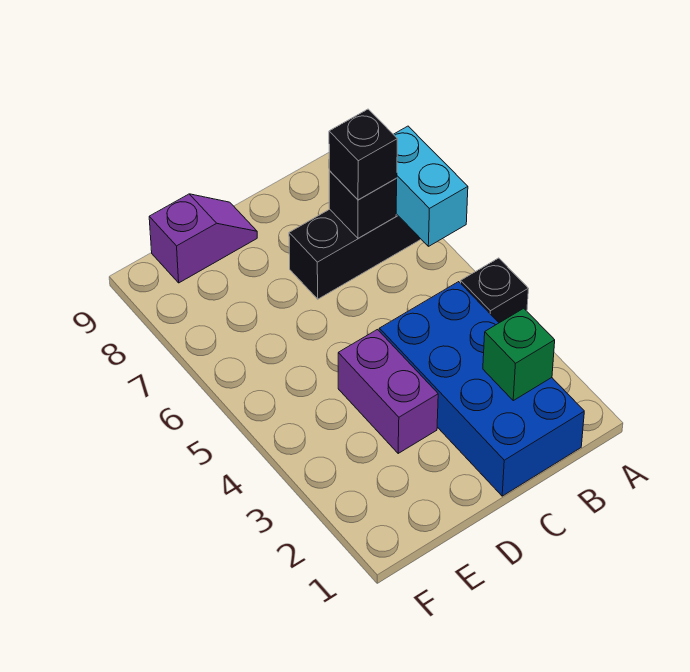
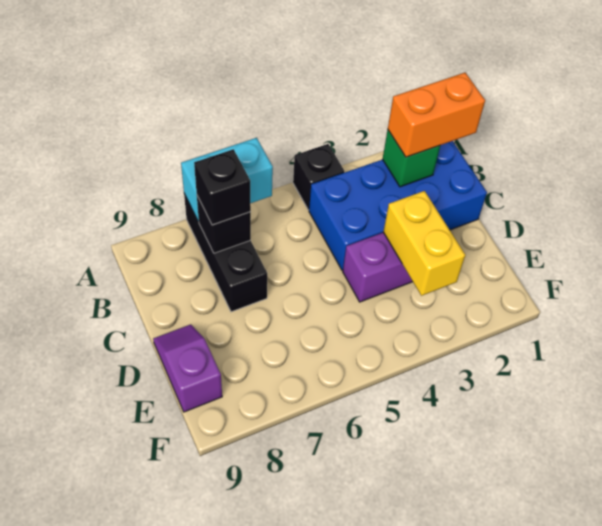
none -> orange 1x2 brick [388,73,485,157]
none -> yellow 1x2 brick [383,191,465,296]

